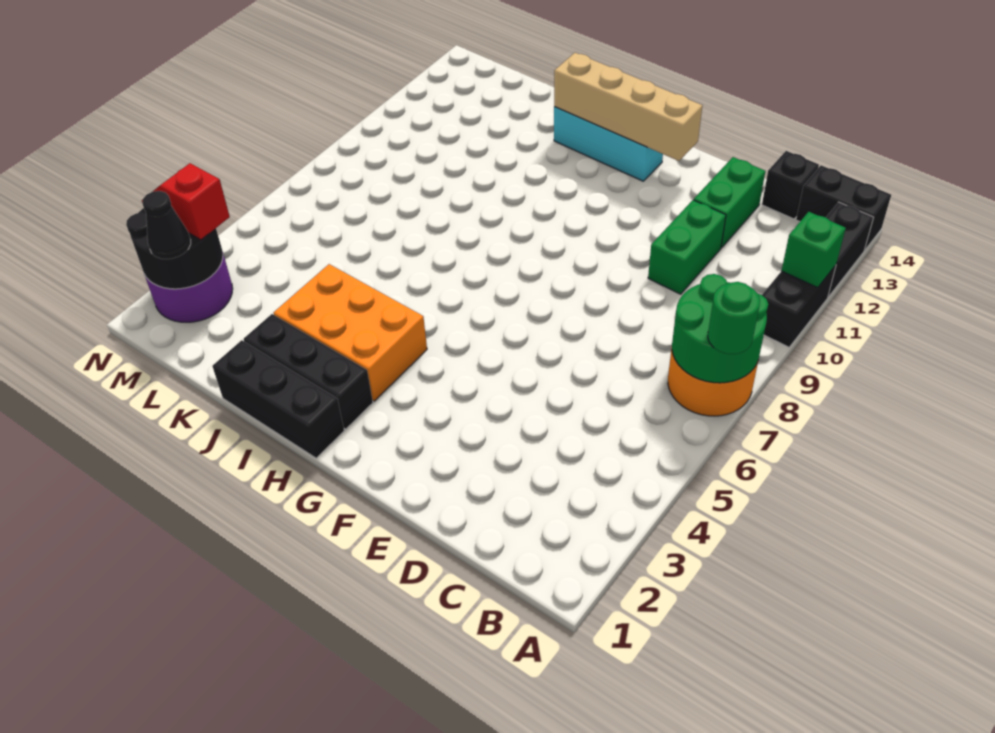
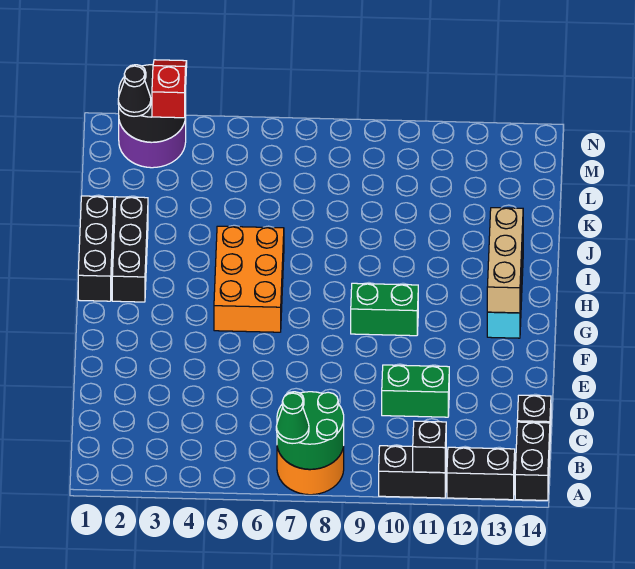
green 1x1 round brick [708,282,760,354] -> green 1x1 cone [276,393,309,444]
green 1x1 brick [781,212,846,288] -> black 1x1 brick [413,421,446,473]
green 1x2 brick [694,157,765,248] -> green 1x2 brick moved to [351,283,418,336]
tan 1x4 brick [554,53,702,161] -> tan 1x3 brick [487,208,523,313]
orange 2x3 brick [274,264,427,401] -> orange 2x3 brick moved to [214,226,284,332]

